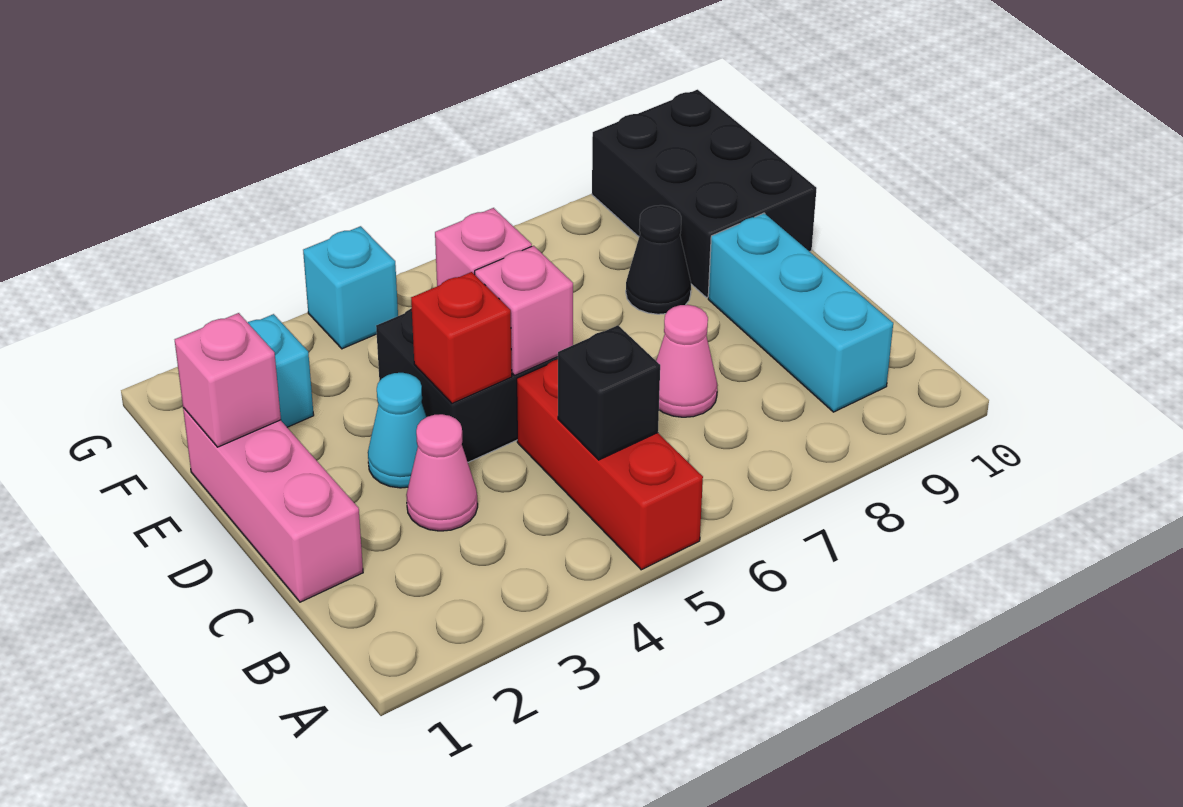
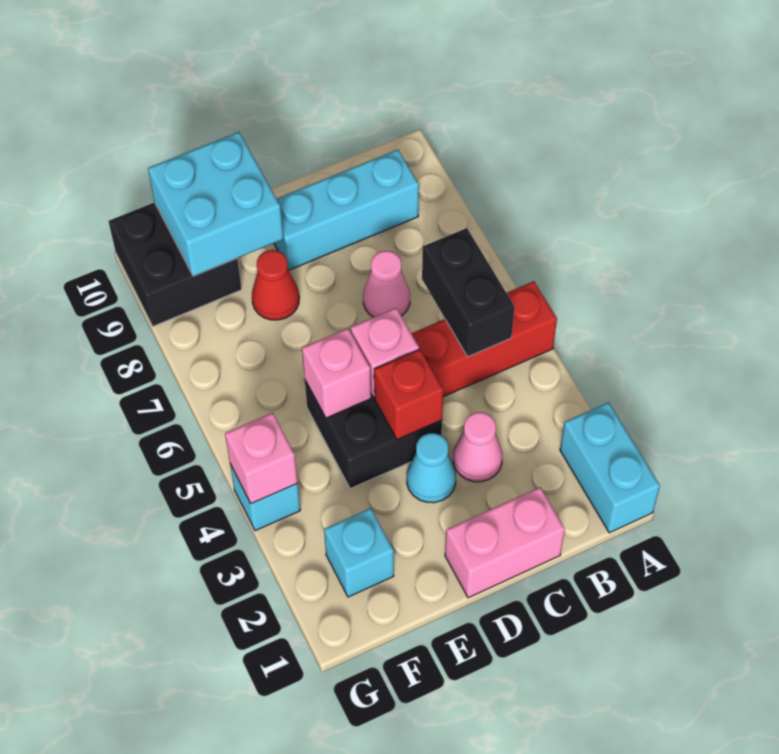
none -> cyan 1x2 brick [560,402,660,533]
black 1x1 brick [558,325,660,460] -> black 1x2 brick [422,228,515,357]
pink 1x3 brick [183,408,363,602] -> pink 1x2 brick [445,487,565,598]
pink 1x1 brick [175,313,281,447] -> pink 1x1 brick moved to [225,413,298,504]
black 1x1 cone [626,205,691,314] -> red 1x1 cone [252,250,299,320]
black 2x3 brick [592,90,817,298] -> black 2x2 brick [108,202,242,326]
none -> cyan 2x2 brick [148,132,283,276]

